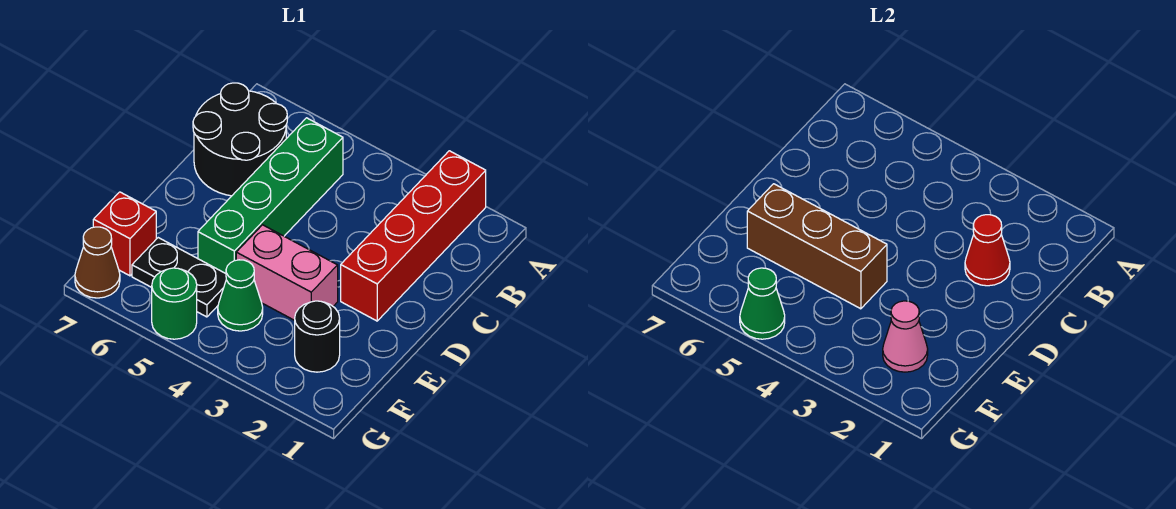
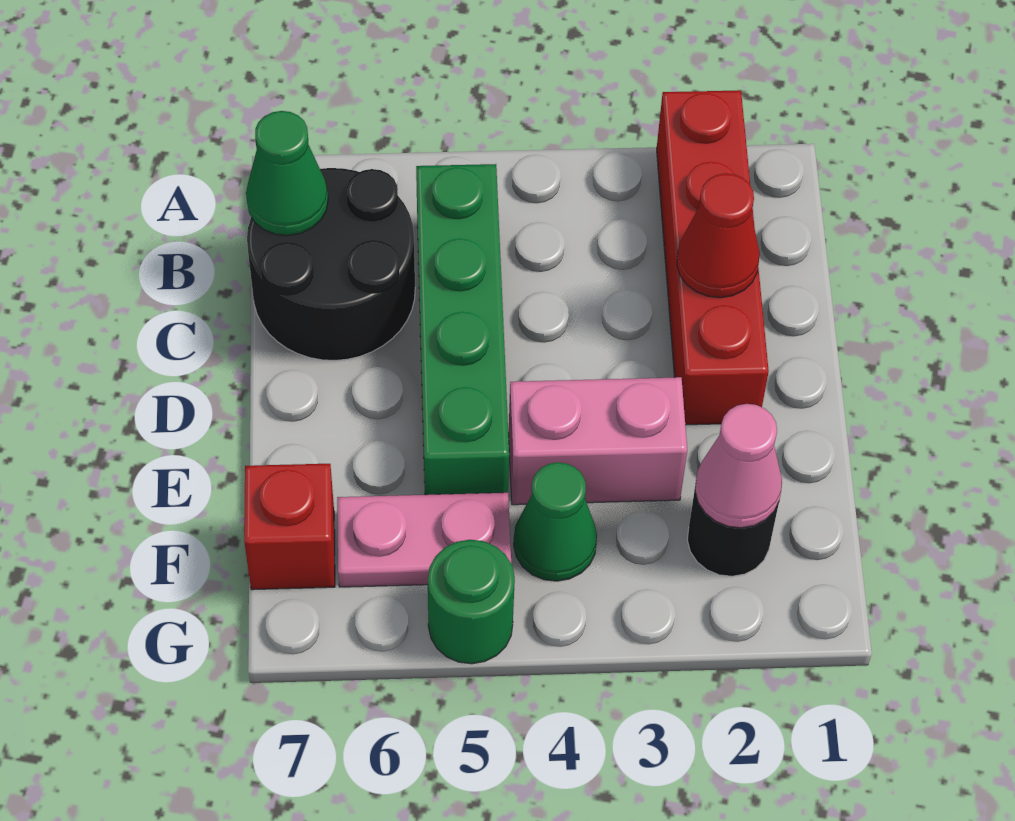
brown 1x3 brick [747,184,887,309] -> none
black 1x2 plate [132,238,226,317] -> pink 1x2 plate [337,493,511,587]
green 1x1 cone [740,268,785,339] -> green 1x1 cone moved to [246,111,328,235]
brown 1x1 cone [75,227,120,298] -> none

